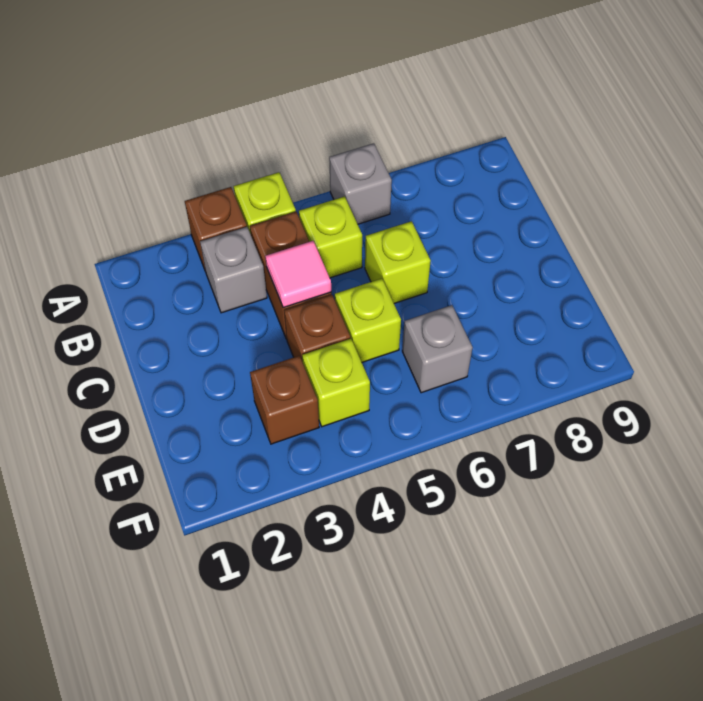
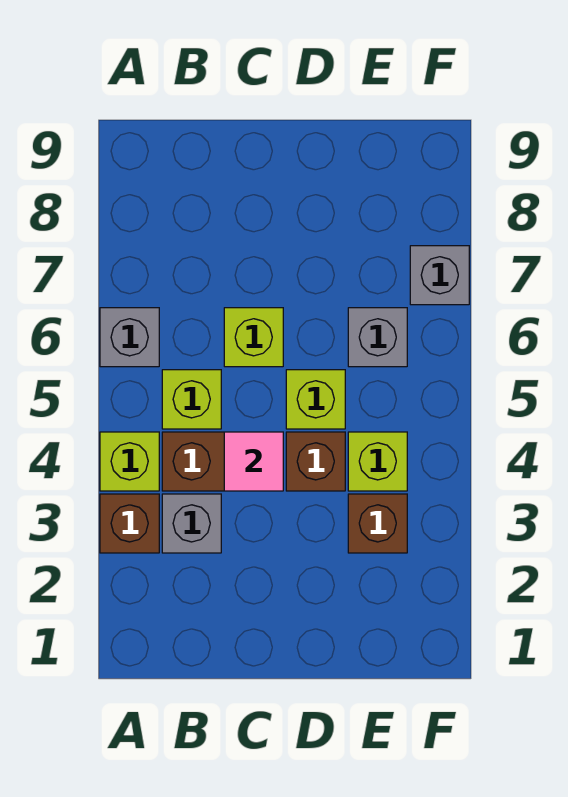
none -> grey 1x1 brick [410,246,469,305]

